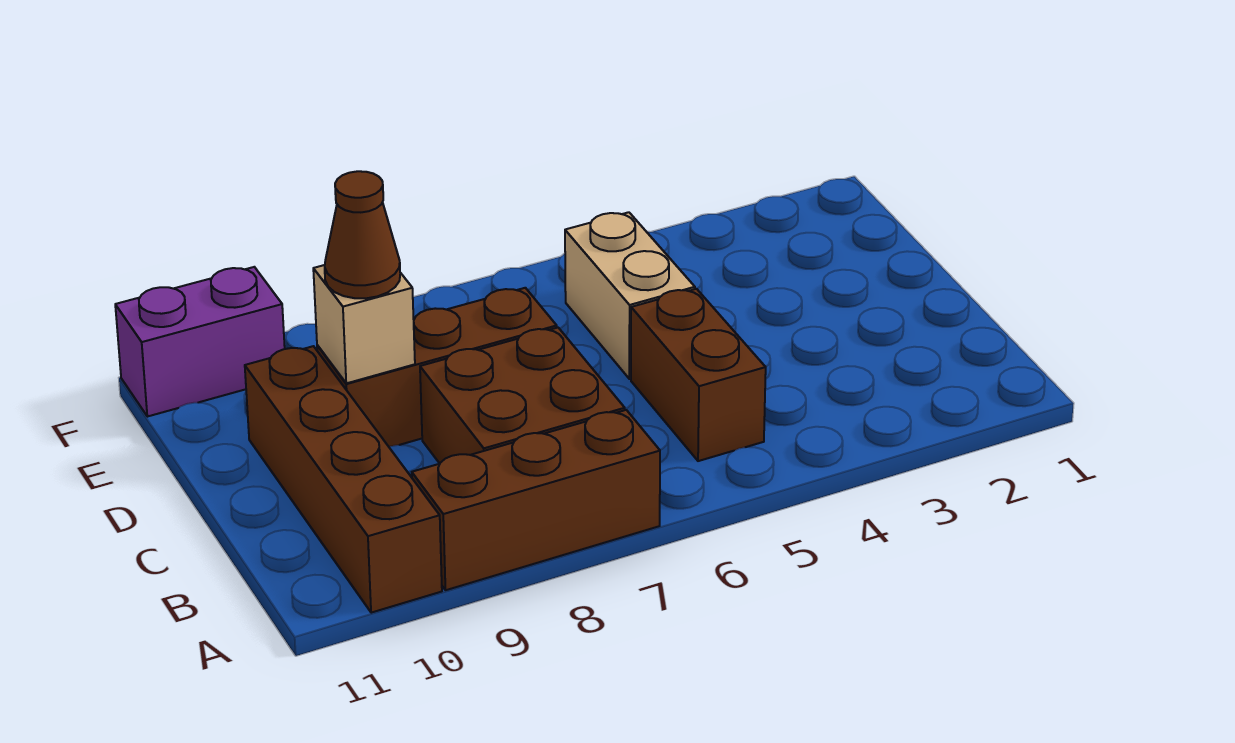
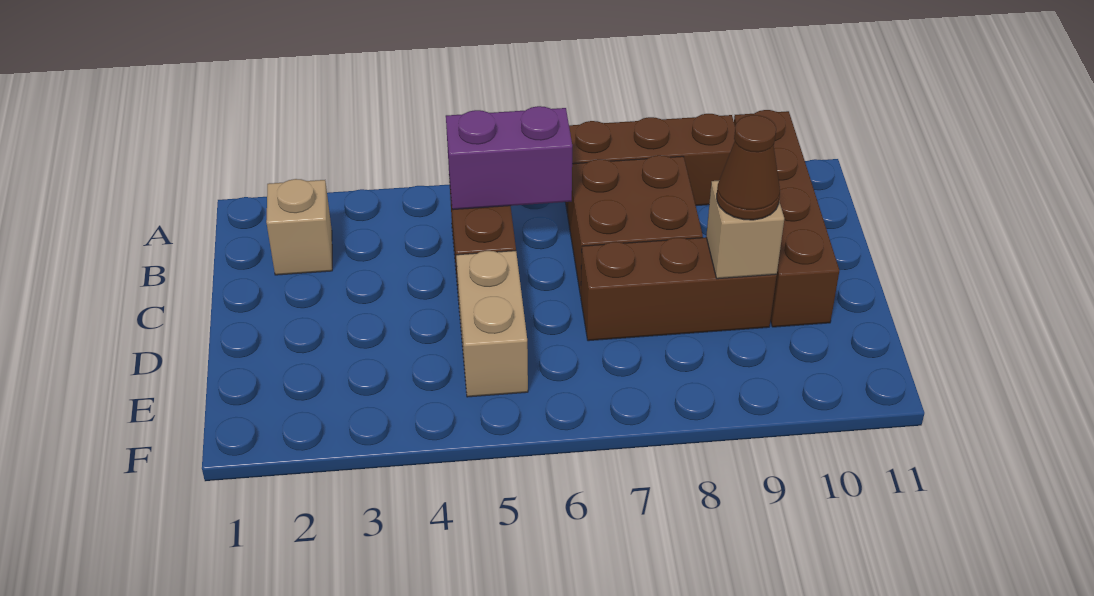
none -> tan 1x1 brick [266,179,332,275]
purple 1x2 brick [115,267,285,417] -> purple 1x2 brick moved to [446,106,572,210]

